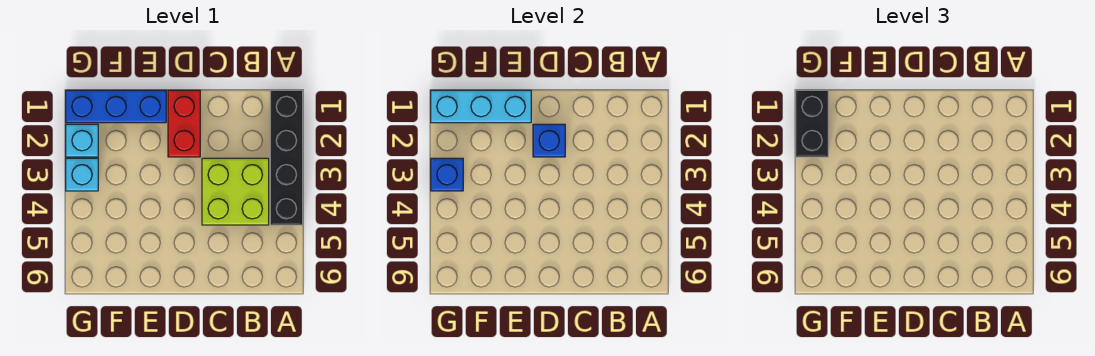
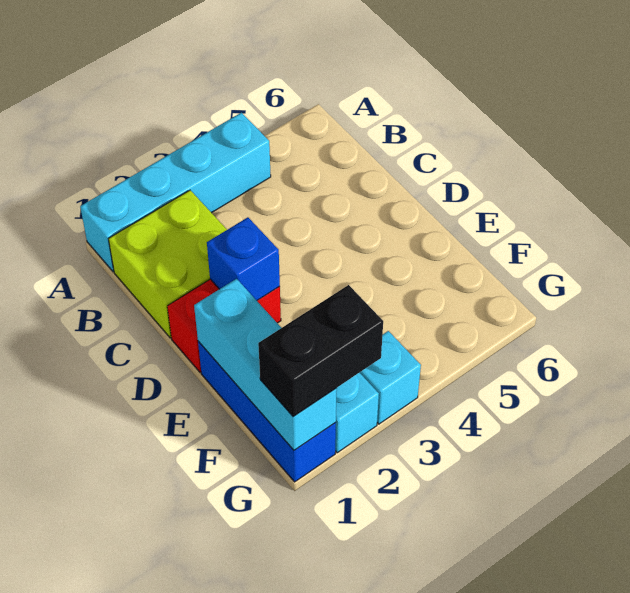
black 1x4 brick [270,90,303,225] -> cyan 1x4 brick [80,113,271,272]
lime 2x2 brick [202,158,269,225] -> lime 2x2 brick moved to [109,190,227,338]
blue 1x1 brick [431,158,463,191] -> none

